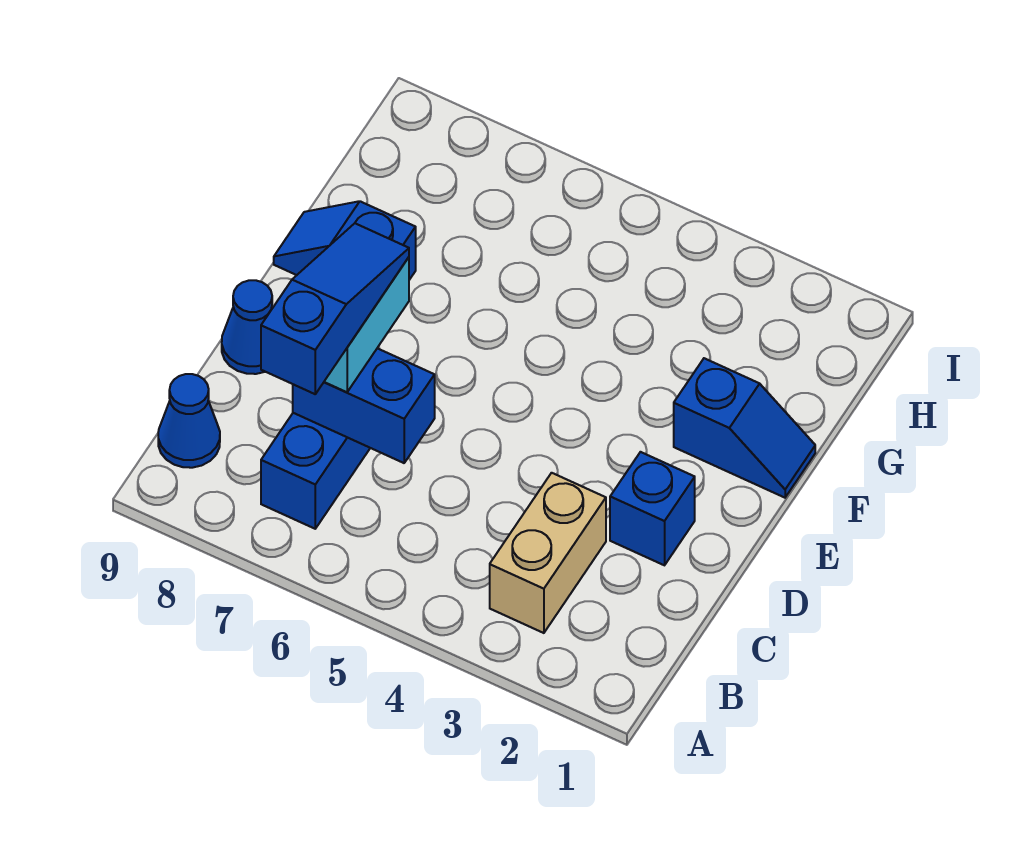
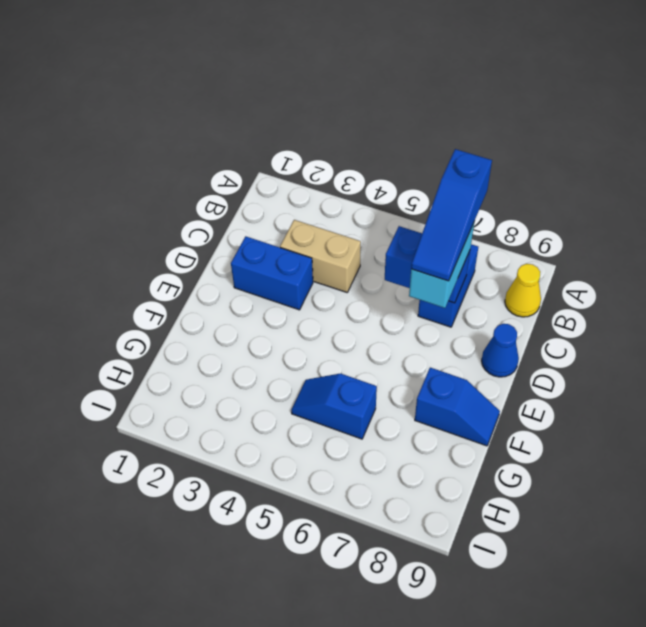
tan 1x2 brick [490,473,606,633] -> tan 1x2 brick turned to [280,220,361,292]
blue 1x1 cone [158,374,220,468] -> yellow 1x1 cone [505,264,541,317]
blue 1x1 brick [610,452,695,565] -> blue 1x2 brick [231,236,313,310]
blue 1x2 slope [674,358,815,498] -> blue 1x2 slope moved to [291,374,377,439]

